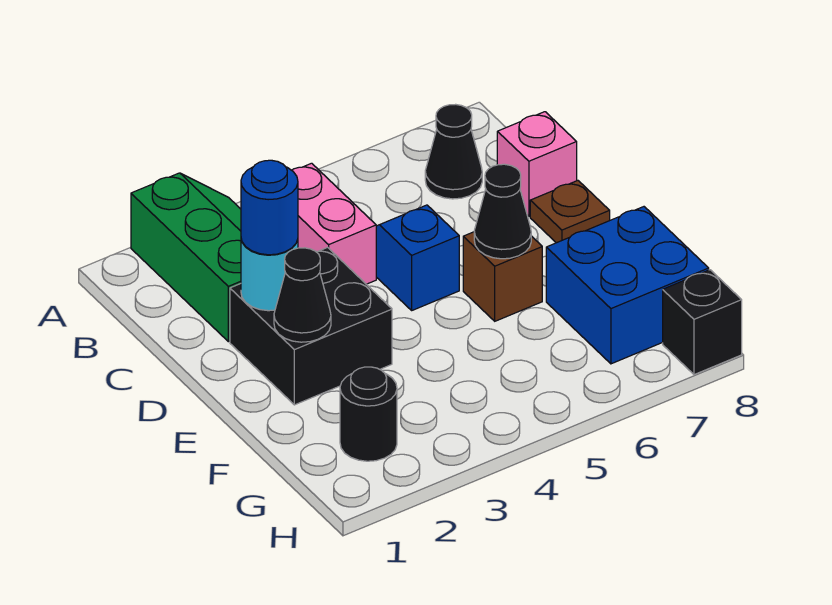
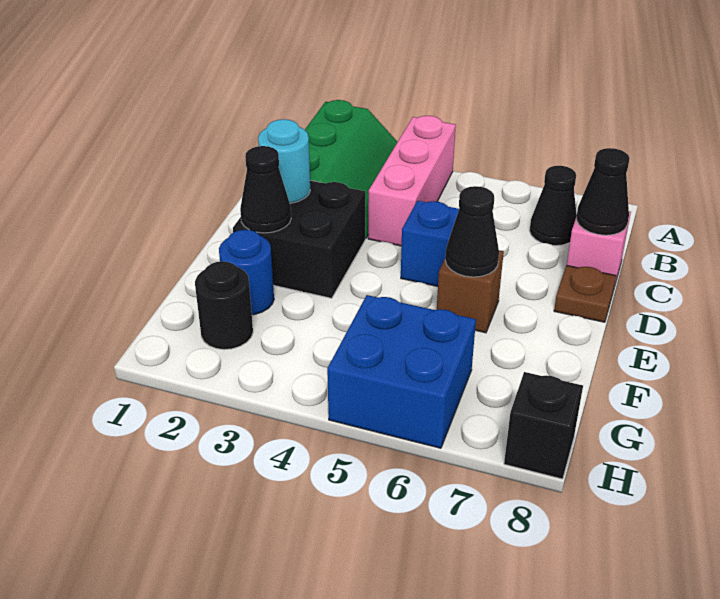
pink 1x2 brick [292,163,376,284] -> pink 1x3 brick [368,116,456,246]
none -> black 1x1 cone [576,148,630,235]
blue 1x1 round brick [241,160,298,255] -> blue 1x1 round brick moved to [219,230,274,315]
blue 2x2 brick [546,207,709,364] -> blue 2x2 brick moved to [327,295,476,448]

